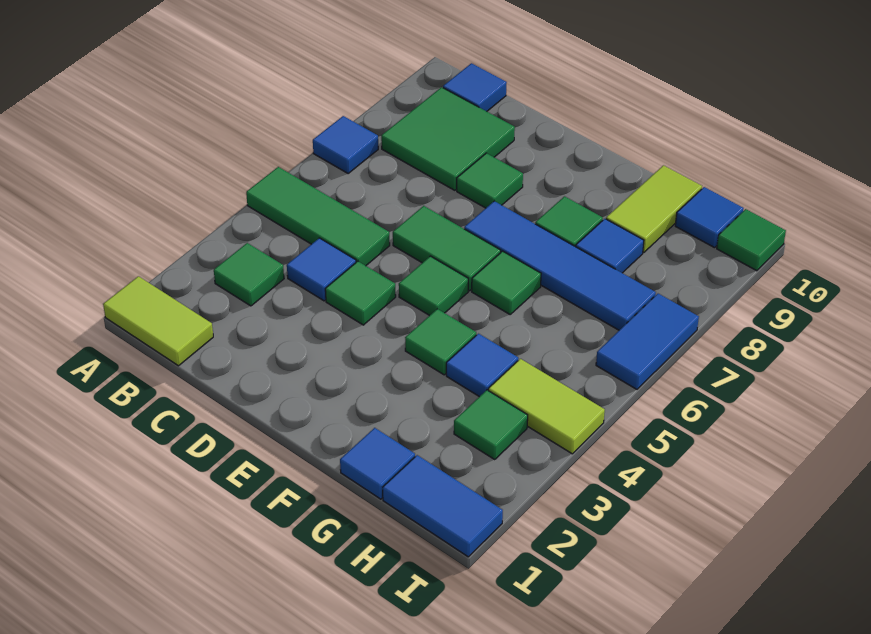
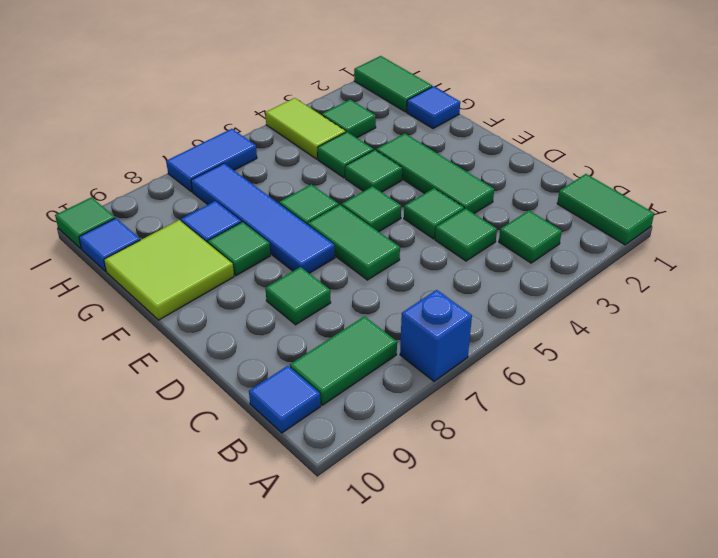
lime 1x2 tile [103,276,213,366] -> green 1x2 tile [557,174,654,245]
green 1x3 tile [246,167,390,266] -> green 1x3 tile moved to [376,134,494,214]
blue 1x1 tile [313,116,378,173] -> blue 1x1 brick [400,290,472,381]
green 2x2 tile [381,87,515,190] -> green 1x2 tile [290,316,397,405]
blue 1x1 tile [287,238,356,301] -> green 1x1 tile [435,208,497,261]
blue 1x1 tile [446,334,518,397] -> green 1x1 tile [318,132,373,178]
lime 1x2 tile [606,165,702,252] -> lime 2x2 tile [104,220,234,320]
blue 1x2 tile [383,455,503,557] -> green 1x2 tile [354,56,432,112]

